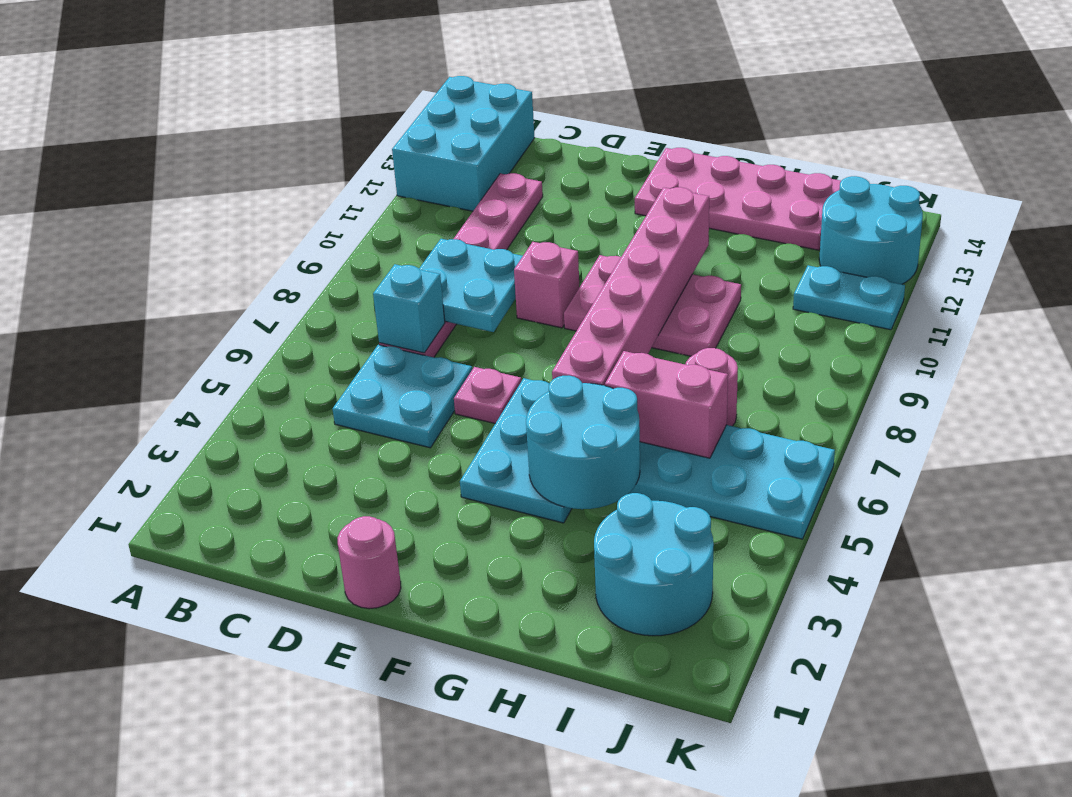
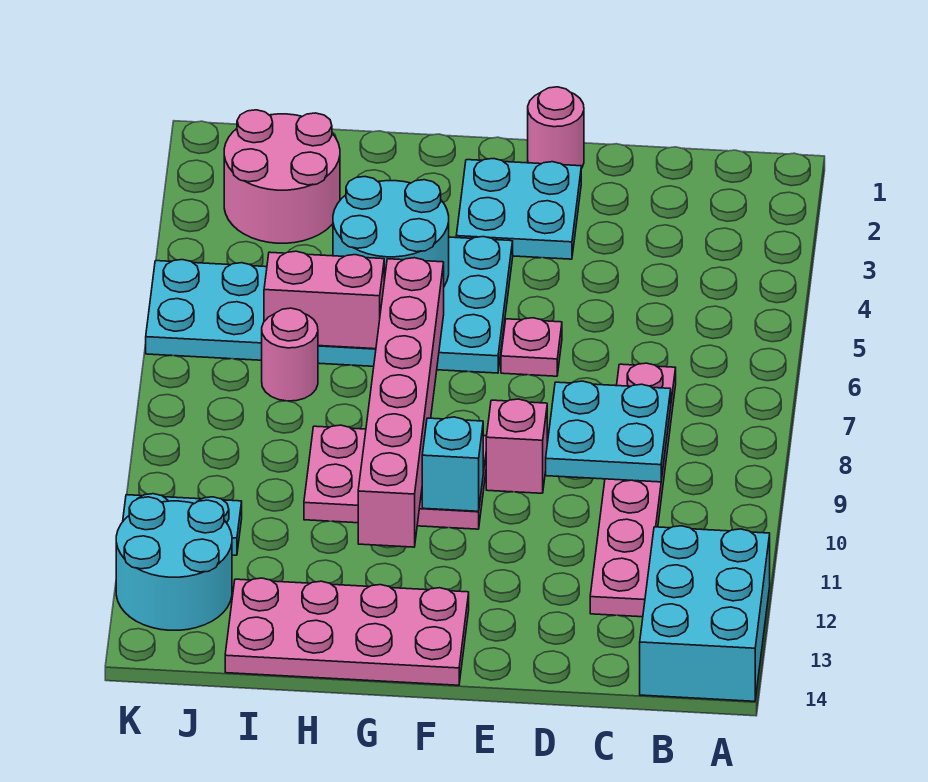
cyan 2x2 plate [332,345,472,448] -> cyan 2x2 plate moved to [456,159,581,259]
cyan 1x1 brick [373,264,445,353] -> cyan 1x1 brick moved to [422,417,483,511]
cyan 2x2 round brick [594,493,714,636] -> pink 2x2 round brick [224,110,340,243]

